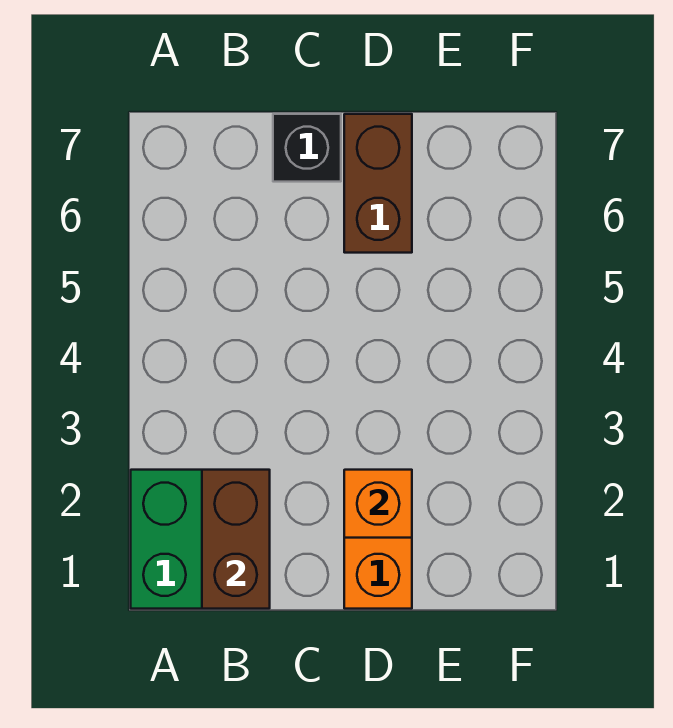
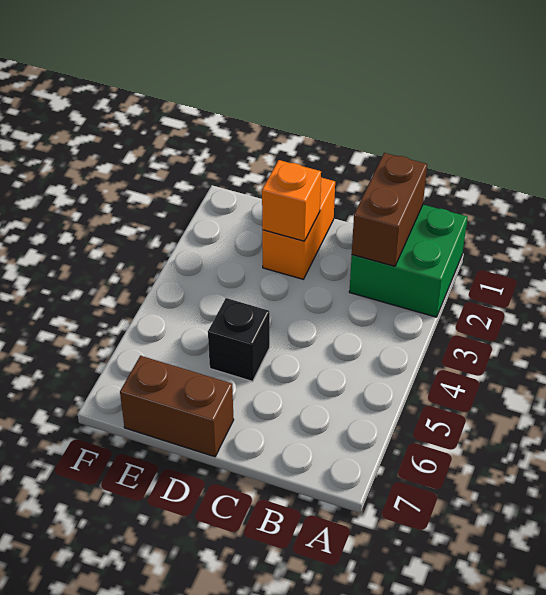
black 1x1 brick [273,114,341,182] -> black 1x1 brick moved to [208,298,270,381]
brown 1x2 brick [344,114,412,253] -> brown 1x2 brick turned to [120,356,234,457]

